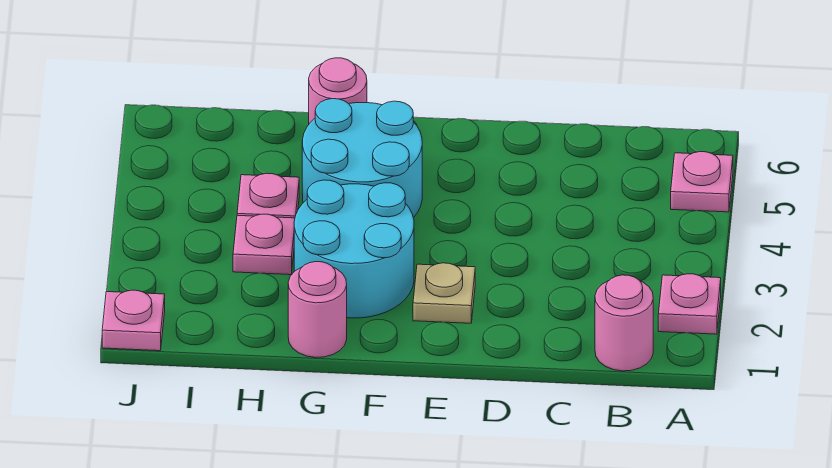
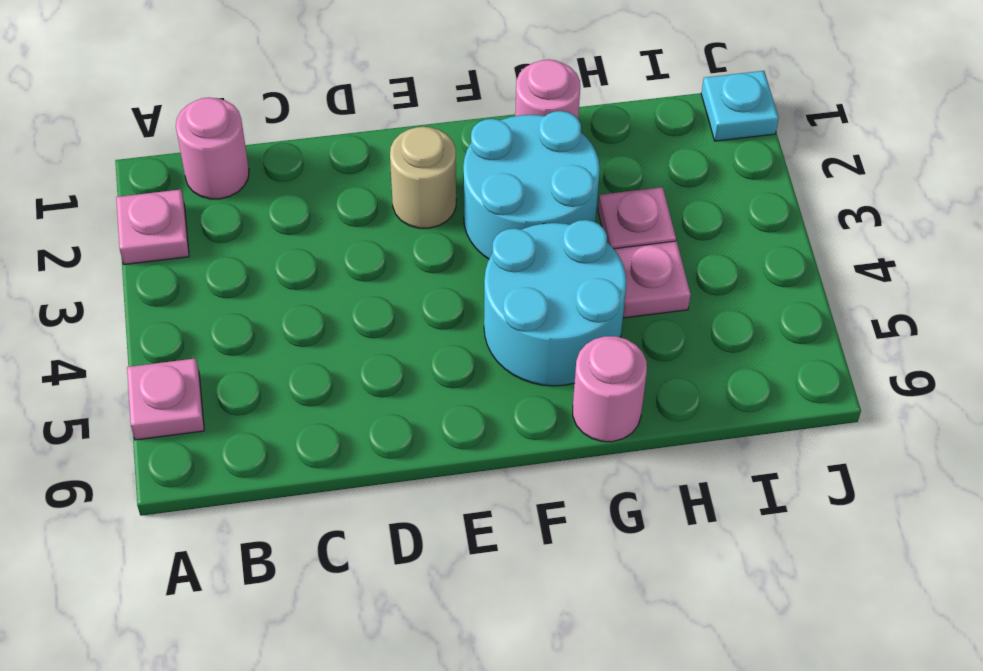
tan 1x1 plate [413,263,475,323] -> tan 1x1 round brick [390,127,456,228]
pink 1x1 plate [102,290,165,351] -> cyan 1x1 plate [701,71,779,141]

